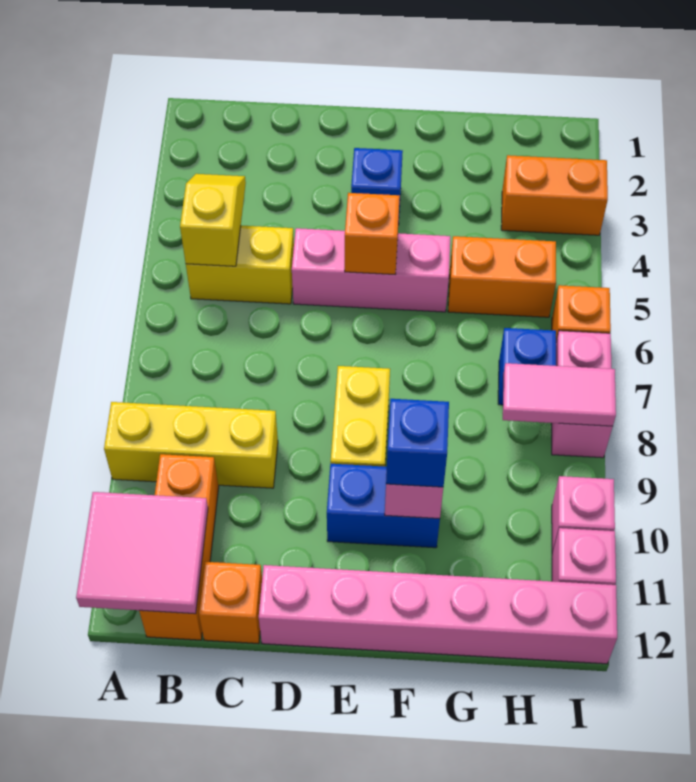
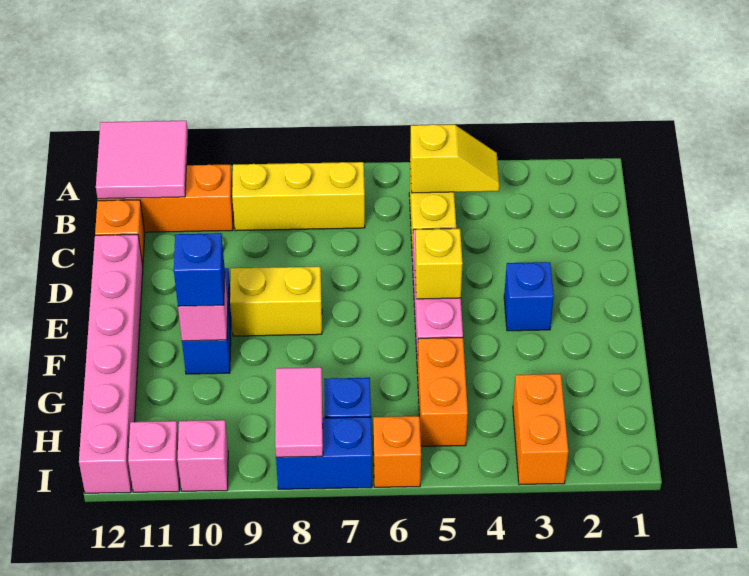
yellow 1x3 brick [104,402,278,488] -> yellow 1x3 brick turned to [232,162,365,231]
orange 1x1 brick [345,193,400,274] -> yellow 1x1 brick [415,229,463,299]
pink 1x2 brick [552,331,613,458] -> blue 1x2 brick [276,417,372,489]

